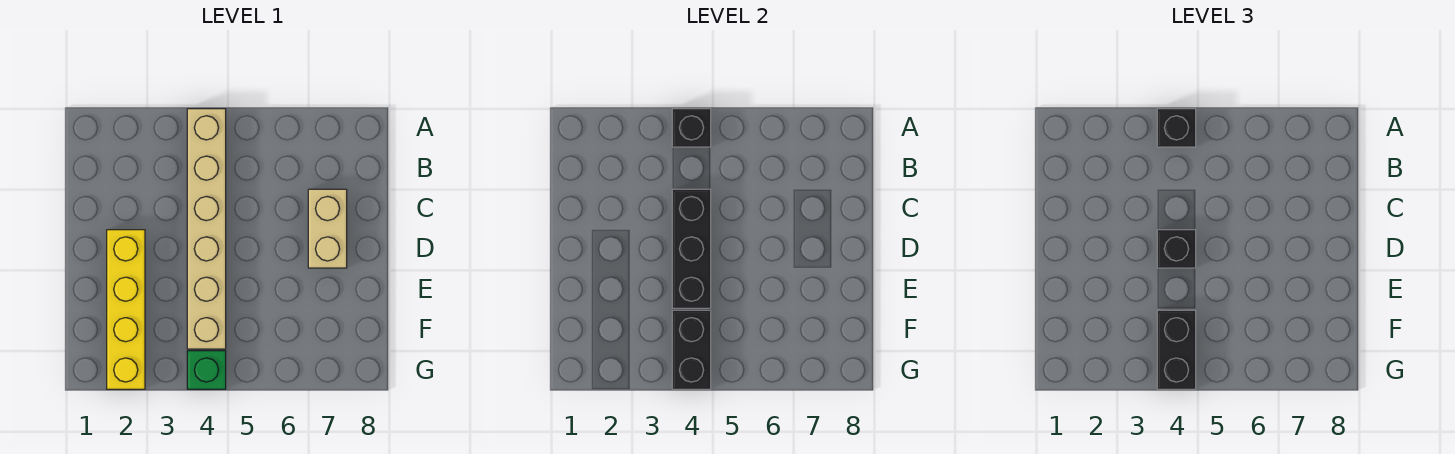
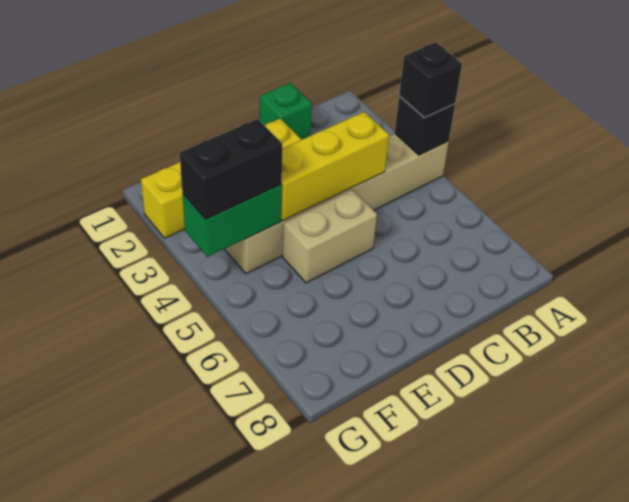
black 1x3 brick [672,189,711,308] -> yellow 1x3 brick [281,112,389,221]
tan 1x2 brick [308,189,347,268] -> tan 1x2 brick moved to [283,190,377,283]
black 1x1 brick [1157,230,1196,268] -> none
black 1x2 brick [672,310,711,389] -> green 1x2 brick [182,185,282,257]
green 1x1 brick [187,351,226,389] -> green 1x1 brick moved to [260,83,312,139]

